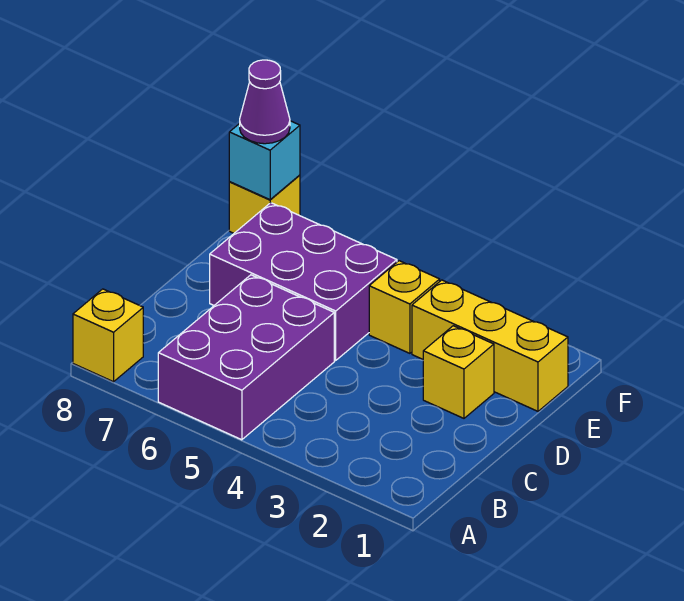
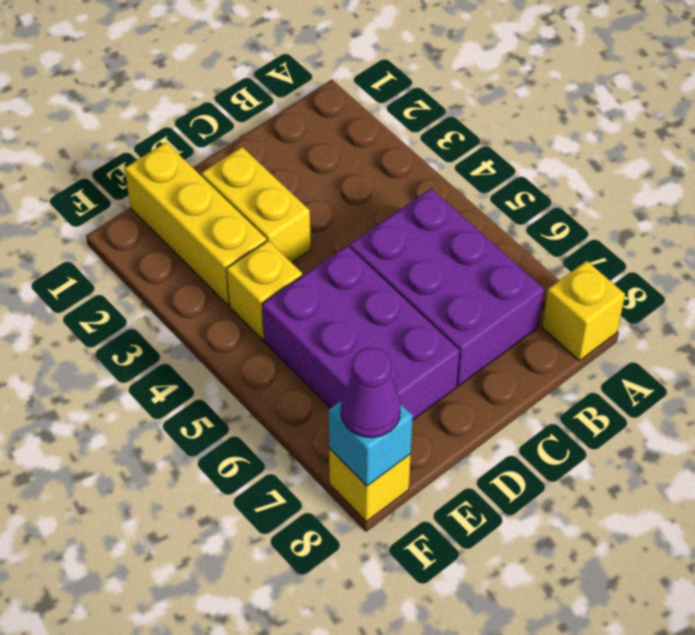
purple 2x3 brick [158,275,334,440] -> purple 2x3 brick turned to [350,189,544,386]
yellow 1x1 brick [423,326,494,418] -> yellow 1x2 brick [201,147,311,263]

